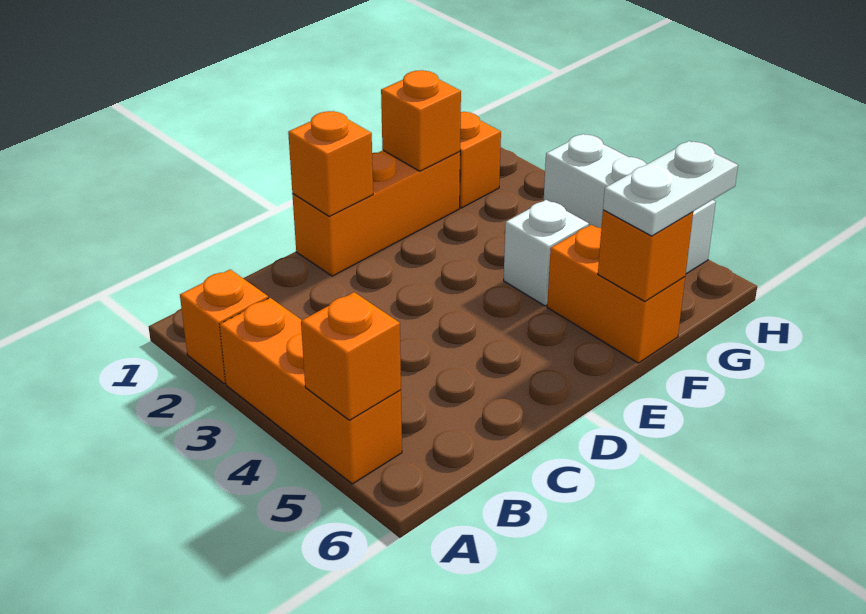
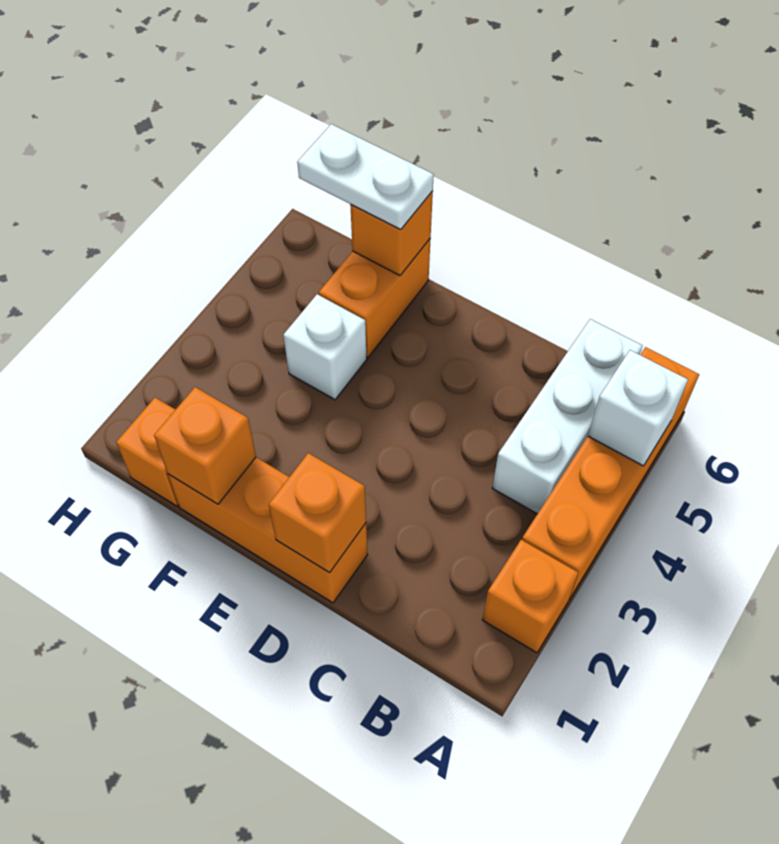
orange 1x3 brick [220,298,402,484] -> orange 1x4 brick [522,347,699,600]
orange 1x1 brick [301,292,401,420] -> white 1x1 brick [588,350,688,466]
white 1x3 brick [544,134,716,274] -> white 1x3 brick moved to [492,319,642,514]

